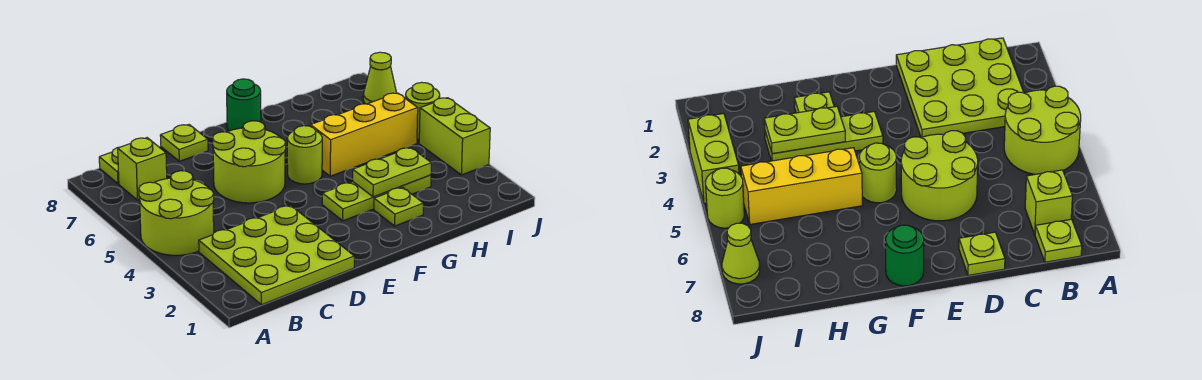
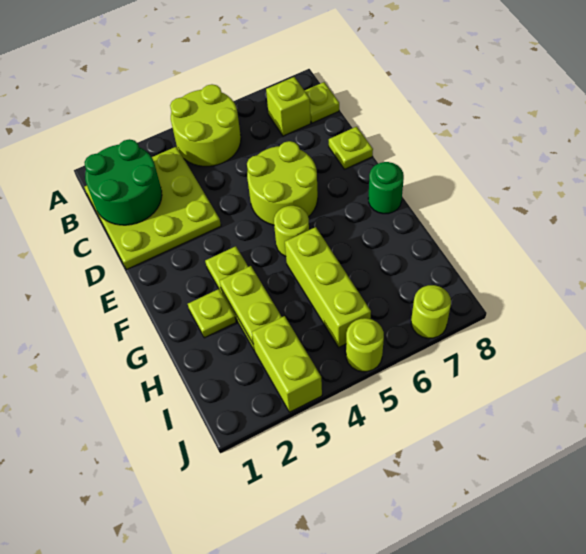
none -> green 2x2 round brick [84,139,162,225]
yellow 1x3 brick [311,93,418,176] -> lime 1x3 brick [285,227,371,347]
lime 1x2 brick [419,98,490,175] -> lime 1x2 brick turned to [252,316,322,412]
lime 1x1 cone [363,52,396,104] -> lime 1x1 round brick [411,285,451,338]

